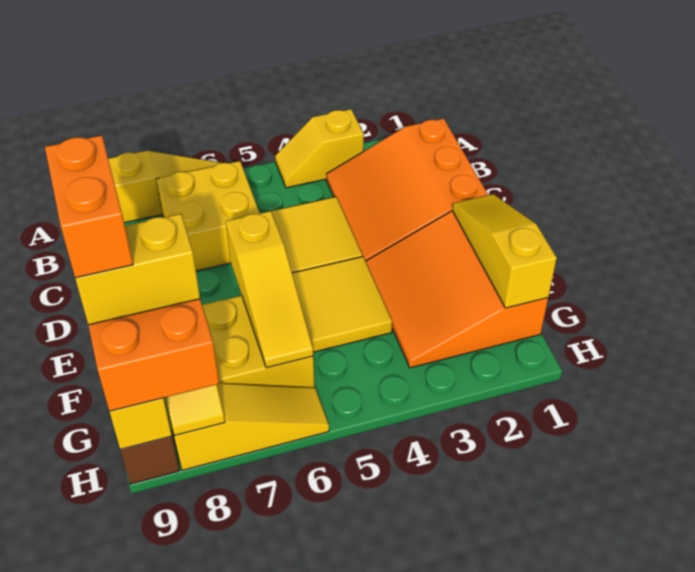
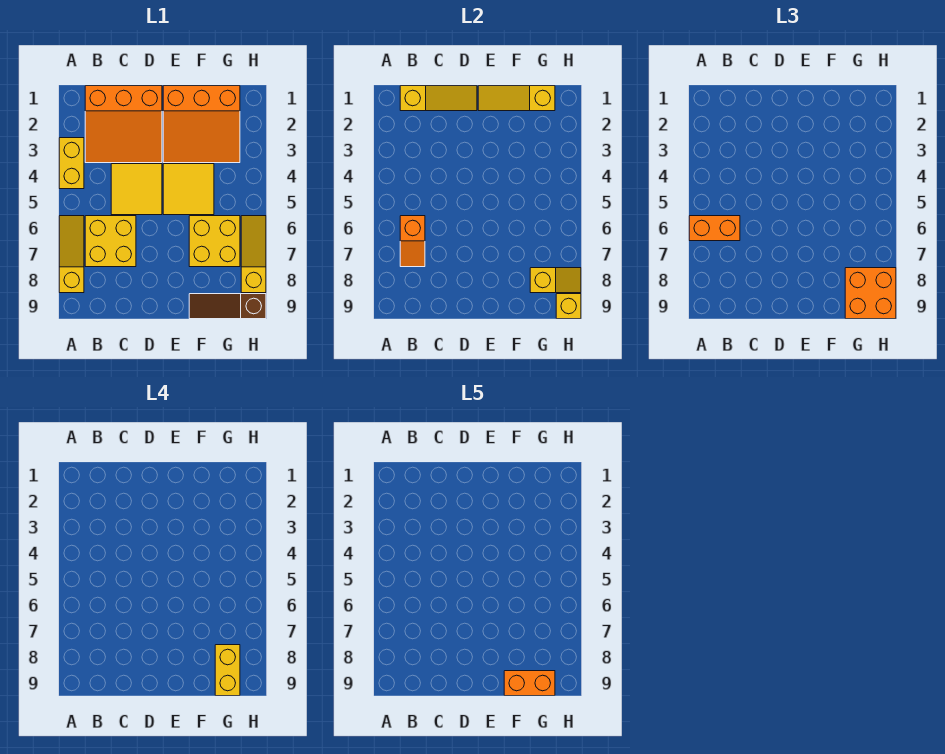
yellow 1x2 slope [275,109,364,188] -> yellow 1x2 brick [59,138,84,189]
none -> orange 1x2 brick [689,216,740,241]
none -> orange 1x2 slope [400,216,425,267]
yellow 1x3 slope [226,211,313,368] -> yellow 1x3 slope moved to [400,86,477,111]

